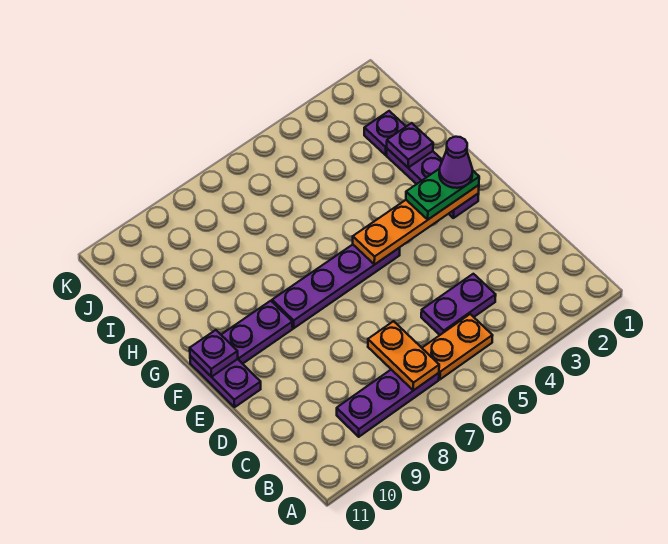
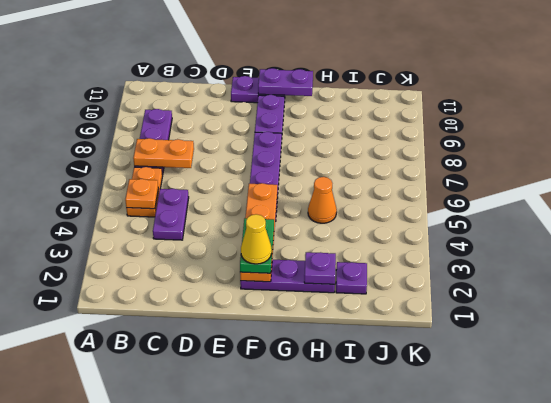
none -> orange 1x1 plate [125,179,158,209]
purple 1x1 cone [439,137,473,188] -> yellow 1x1 cone [241,214,272,264]
purple 1x1 plate [190,330,238,377] -> purple 1x2 plate [258,68,313,96]
none -> orange 1x1 cone [308,177,337,223]

